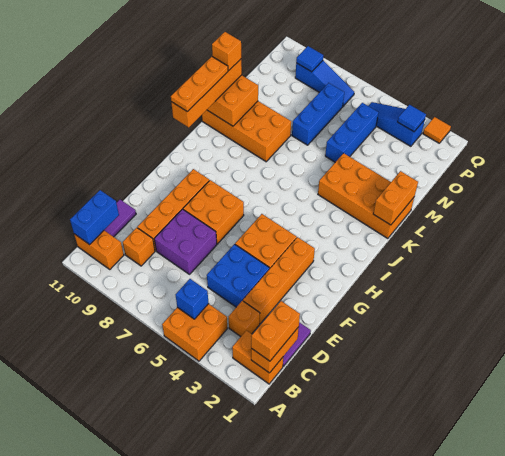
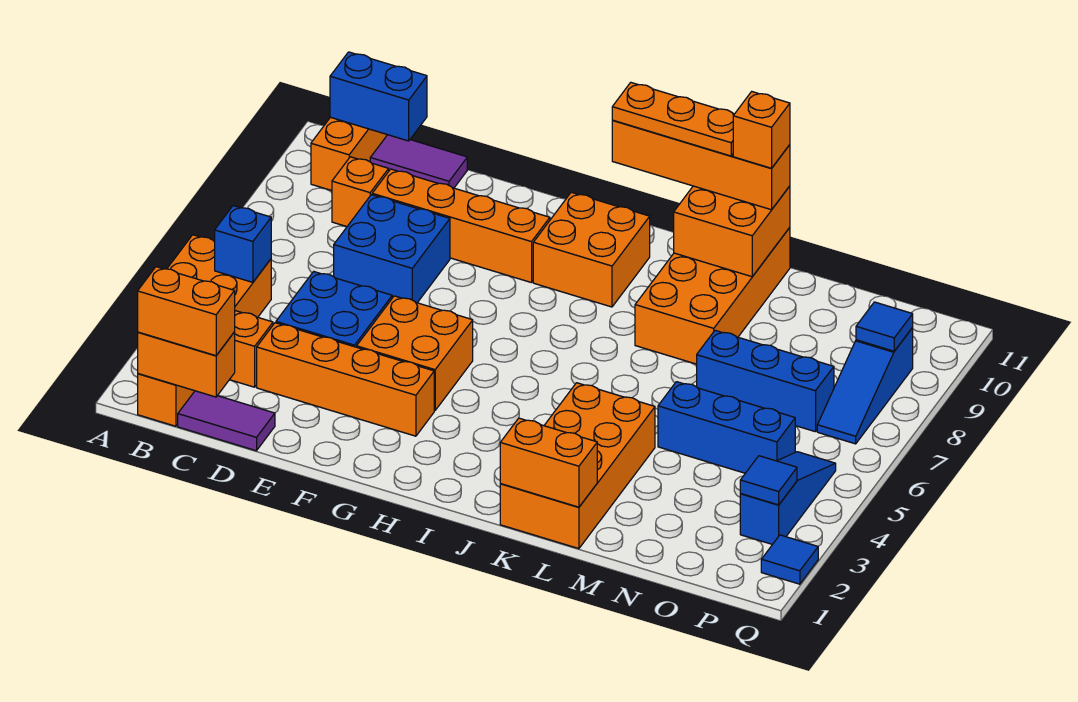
purple 2x2 brick [154,209,217,274] -> blue 2x2 brick [334,195,450,303]
orange 2x2 brick [183,180,244,244] -> orange 2x2 brick moved to [533,192,650,307]
orange 1x1 tile [423,117,451,143] -> blue 1x1 tile [761,535,818,584]

